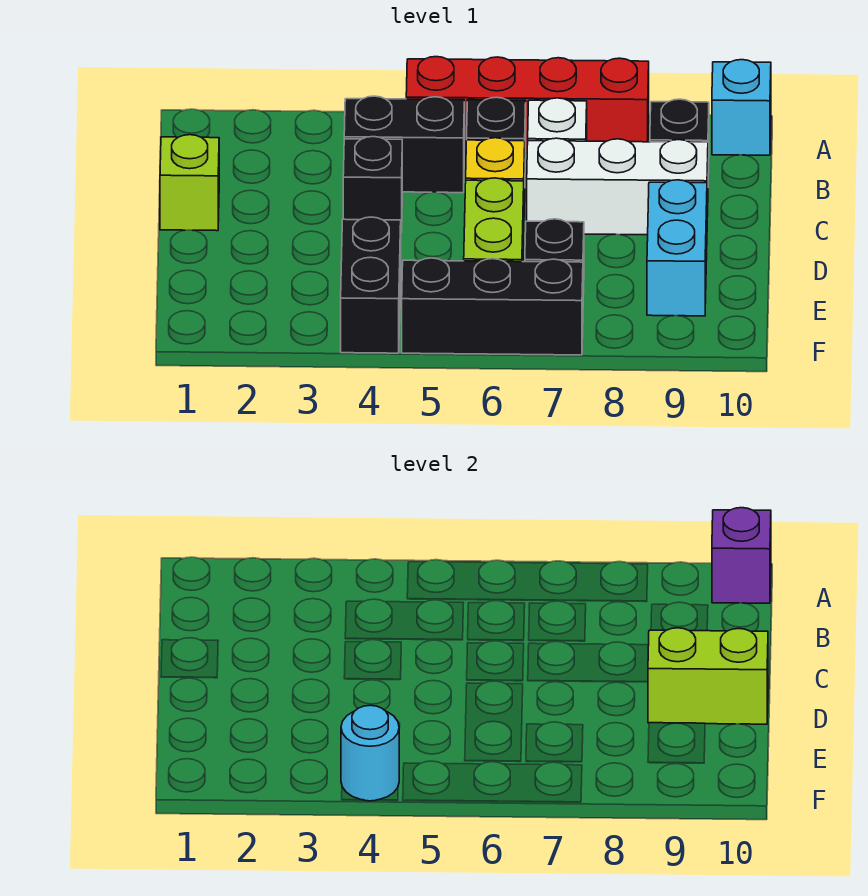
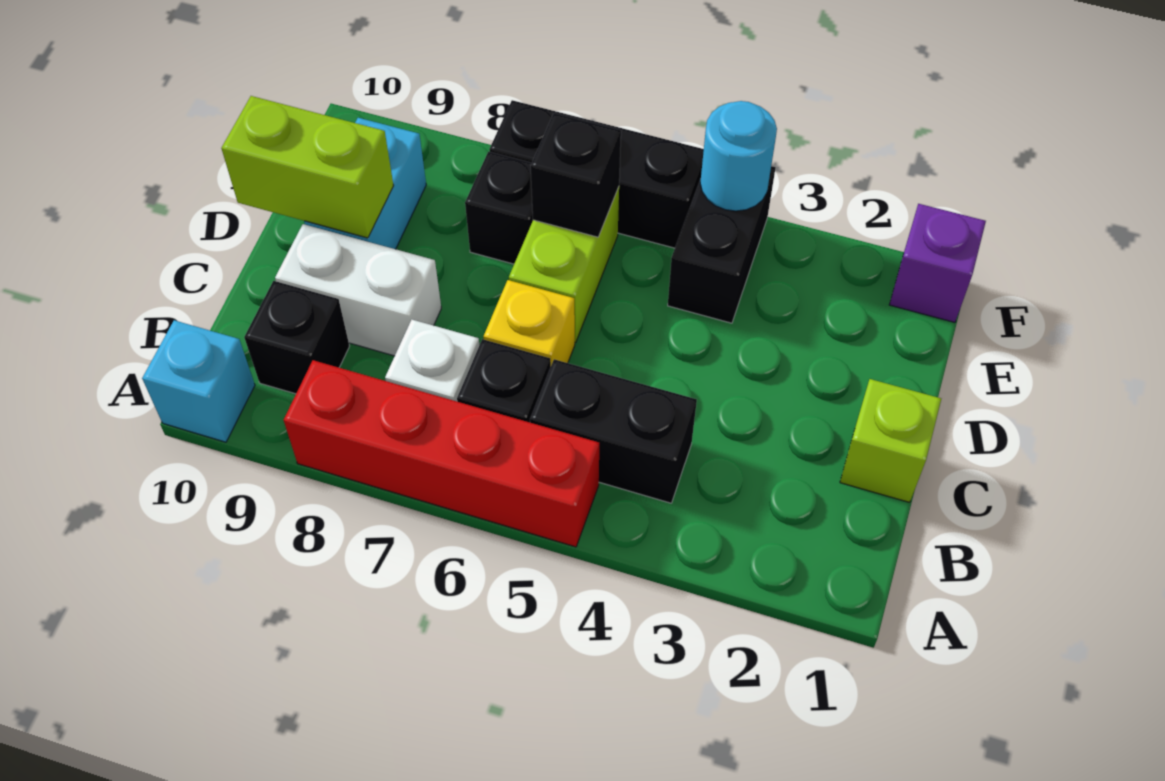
purple 1x1 brick [712,508,771,603] -> purple 1x1 brick moved to [889,204,986,322]
black 1x1 brick [343,137,402,232] -> black 1x1 brick moved to [531,113,621,237]
white 1x3 brick [527,138,708,235] -> white 1x2 brick [275,224,441,356]

